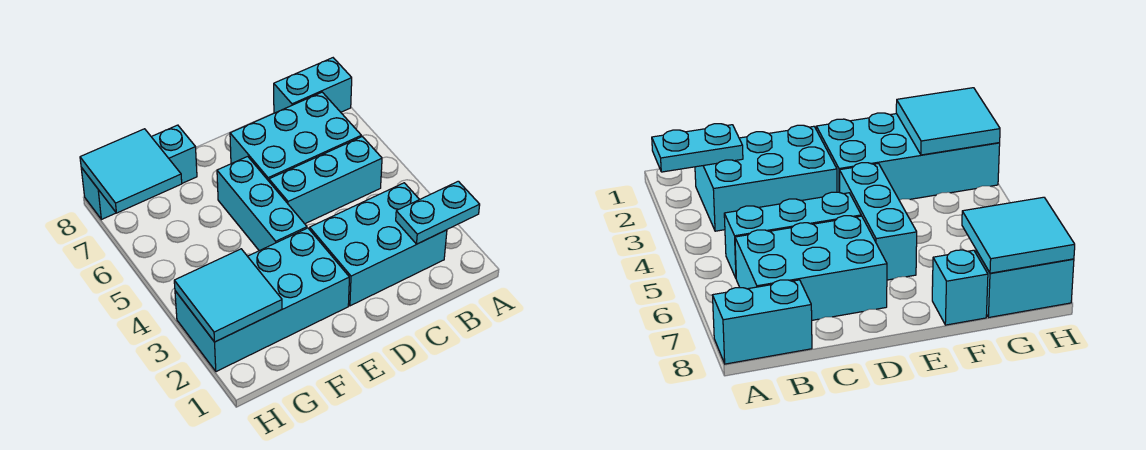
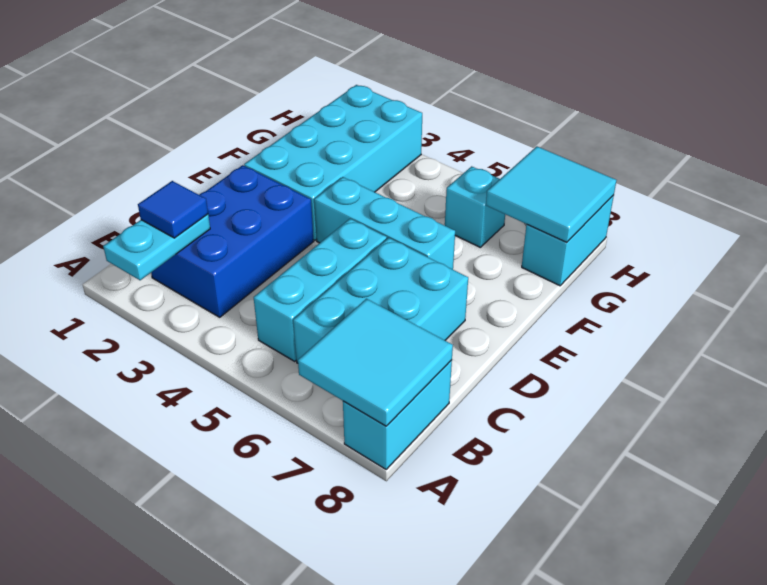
cyan 2x3 brick [310,183,447,306] -> blue 2x3 brick [151,165,314,317]
none -> blue 1x1 tile [138,181,208,238]
cyan 1x1 brick [151,125,197,183] -> cyan 1x1 brick moved to [445,166,505,247]
cyan 2x2 tile [174,249,282,342] -> cyan 2x2 tile moved to [298,299,453,426]

